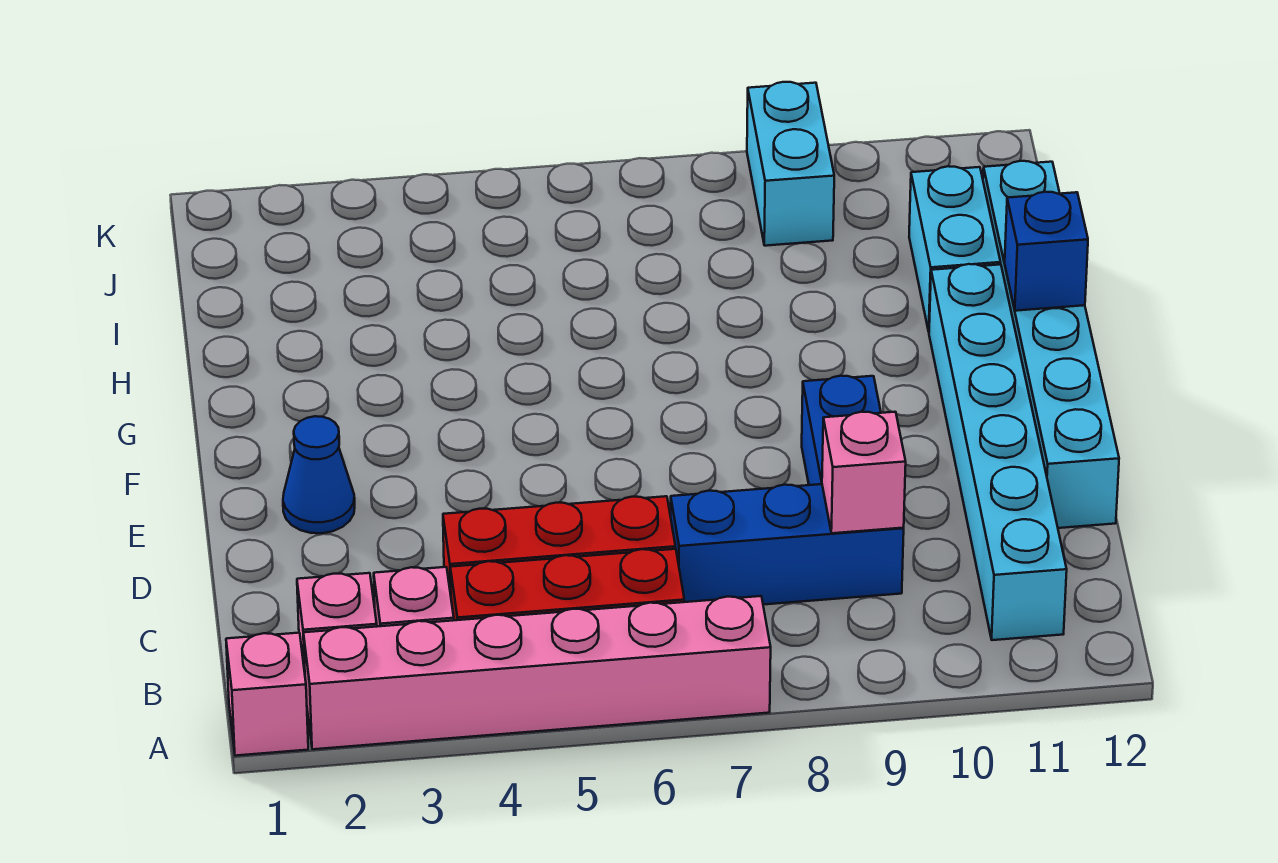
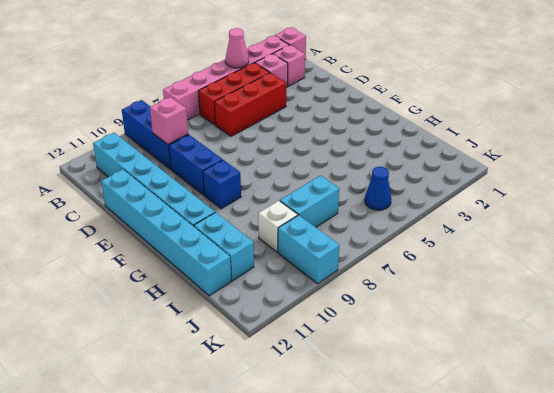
none -> pink 1x1 cone [226,28,249,68]
blue 1x3 brick [671,484,904,605] -> blue 1x3 brick turned to [122,100,188,169]
blue 1x1 cone [283,416,355,533] -> blue 1x1 cone moved to [365,167,391,210]
blue 1x1 brick [1005,192,1088,311] -> blue 1x1 brick moved to [203,160,241,209]
none -> cyan 1x2 brick [280,175,339,227]
none -> white 1x1 brick [258,201,298,252]

